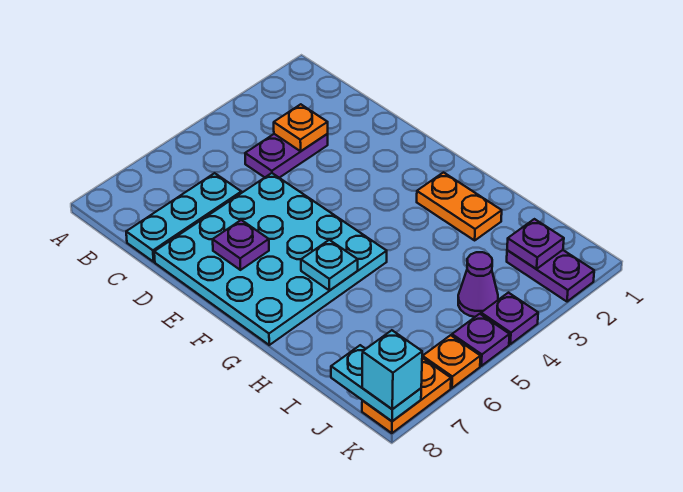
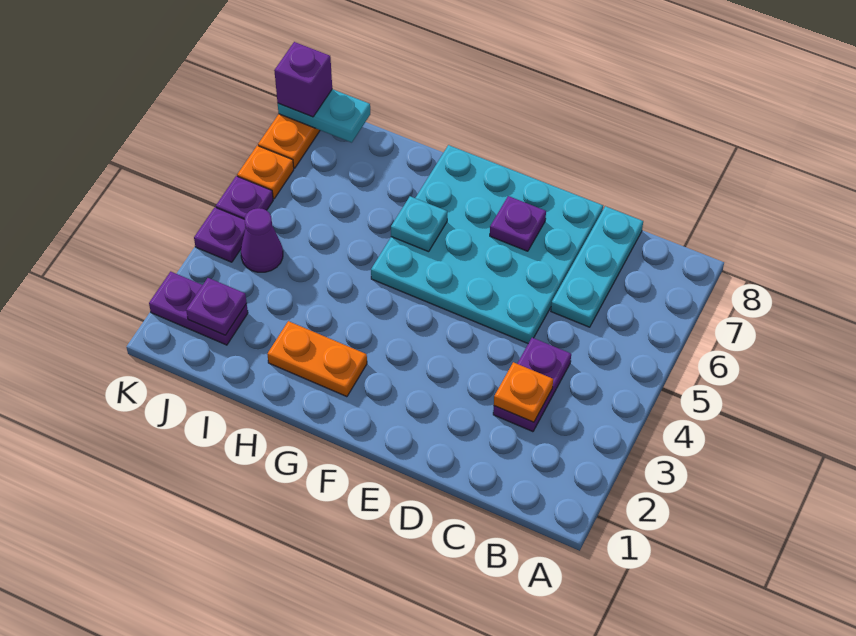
cyan 1x1 brick [362,330,422,409] -> purple 1x1 brick [274,42,332,117]

